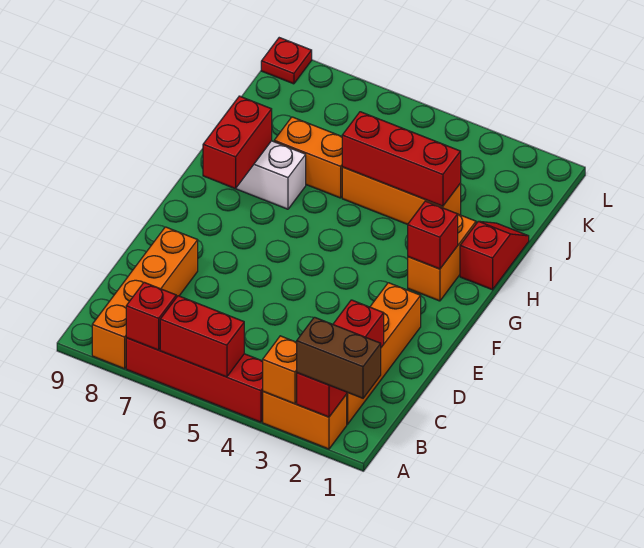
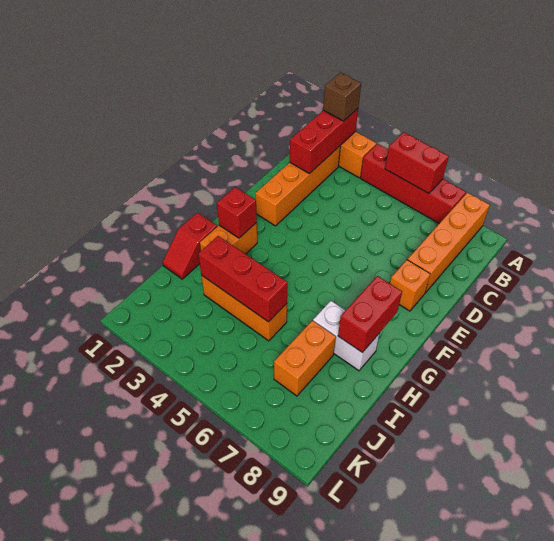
brown 1x2 brick [297,317,381,398] -> brown 1x1 brick [323,73,361,121]
orange 1x1 brick [263,336,297,404] -> orange 1x1 brick moved to [390,260,430,311]
red 1x1 brick [126,282,176,350] -> none
orange 1x2 brick [274,117,342,198] -> orange 1x2 brick turned to [274,320,336,396]
red 1x1 plate [261,38,312,84] -> none

